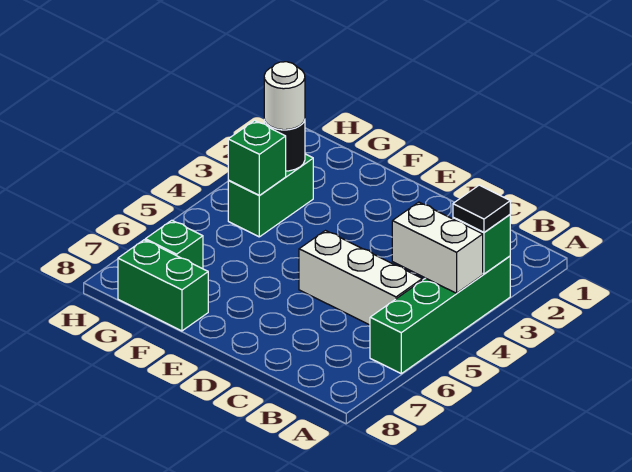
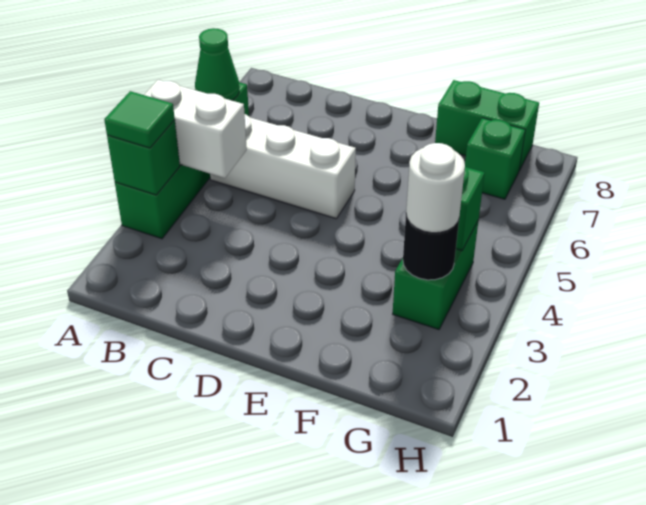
black 1x1 tile [453,185,510,232] -> green 1x1 tile [104,91,175,148]
none -> green 1x1 cone [195,28,239,100]

